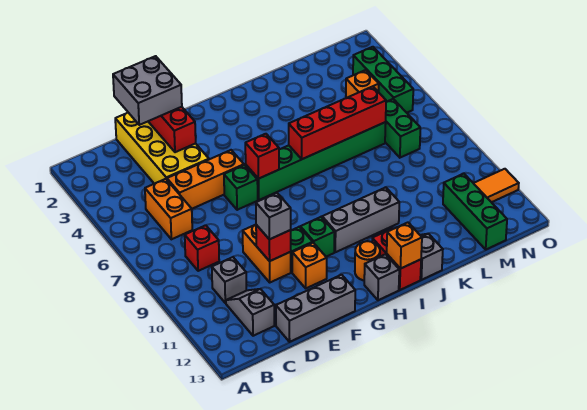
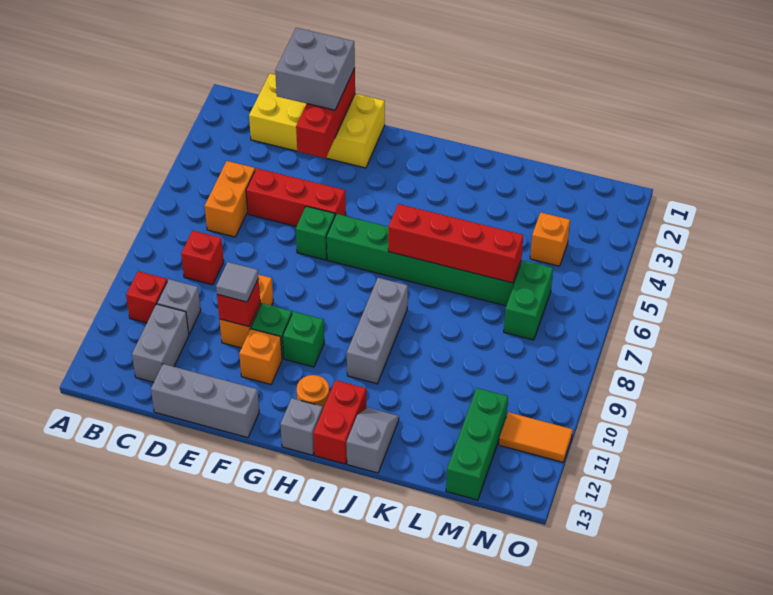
grey 1x2 slope [226,289,274,336] -> grey 1x2 brick [132,304,189,382]
yellow 2x4 brick [115,113,209,184] -> yellow 2x4 brick turned to [249,73,385,168]
orange 1x3 brick [167,150,244,209] -> red 1x3 brick [246,168,346,227]
grey 1x1 brick [256,193,291,239] -> grey 1x1 tile [216,262,258,302]
red 1x1 brick [245,134,279,179] -> red 1x1 brick moved to [126,271,167,323]
grey 1x3 brick [322,187,399,252] -> grey 1x3 brick turned to [347,278,408,384]
orange 1x1 brick [387,223,422,269] -> none
green 1x3 brick [353,47,413,113] -> none

